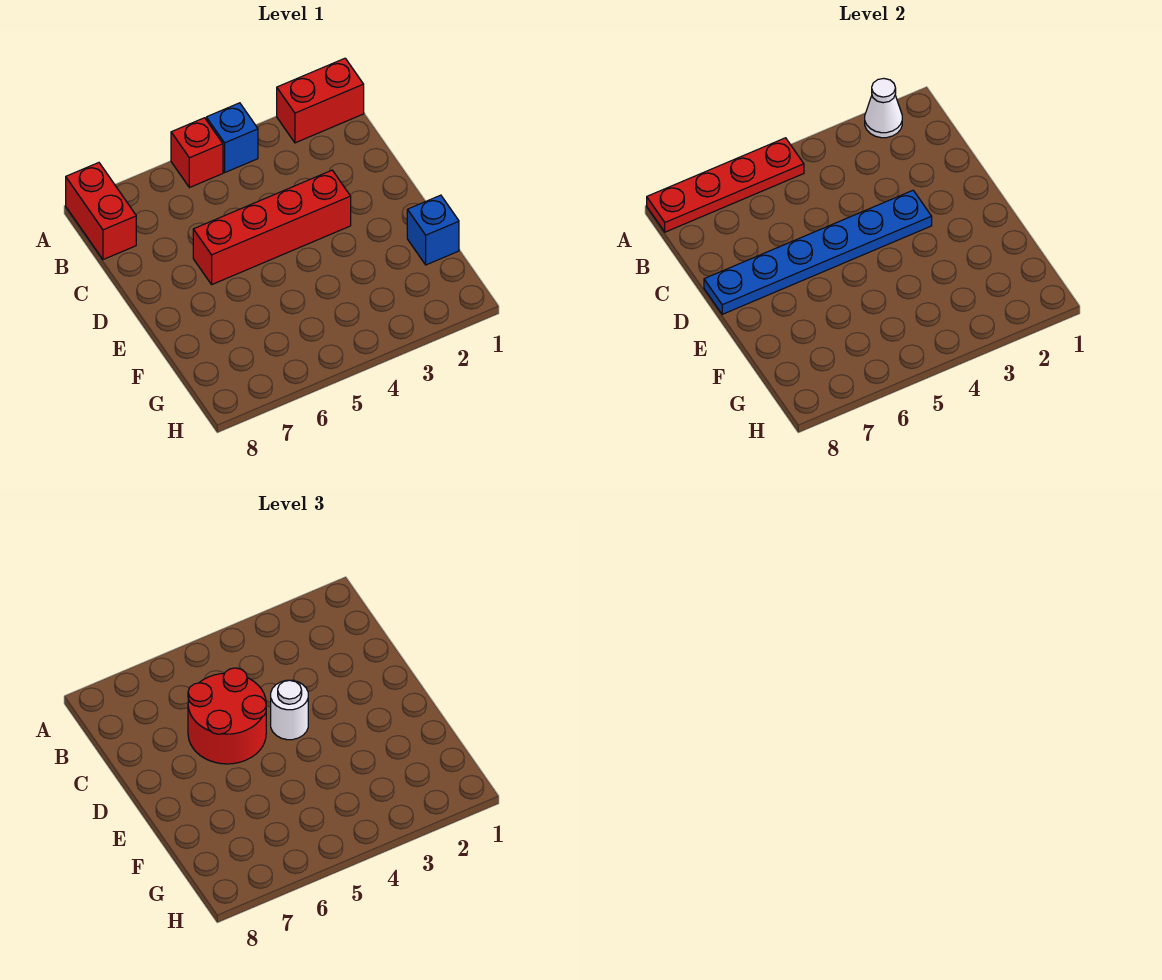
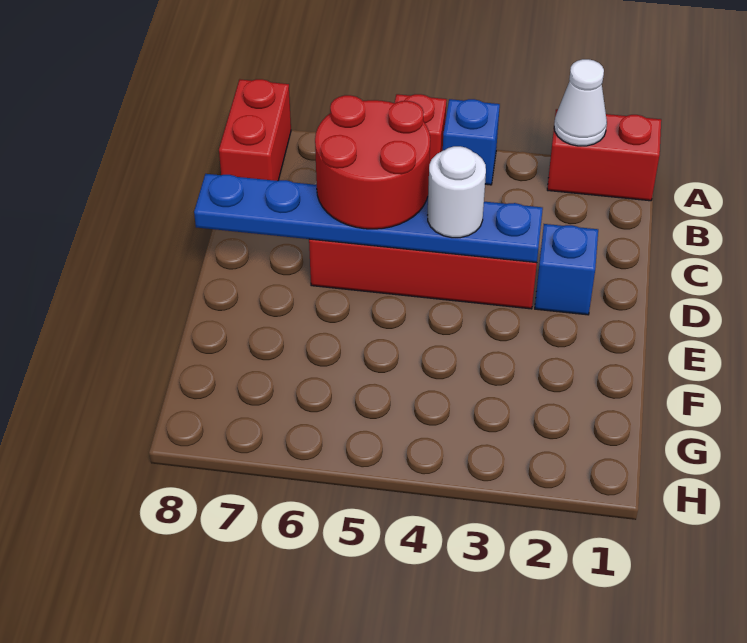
red 1x4 plate [647,138,804,232] -> none
blue 1x1 brick [407,195,459,265] -> blue 1x1 brick moved to [535,224,598,315]

